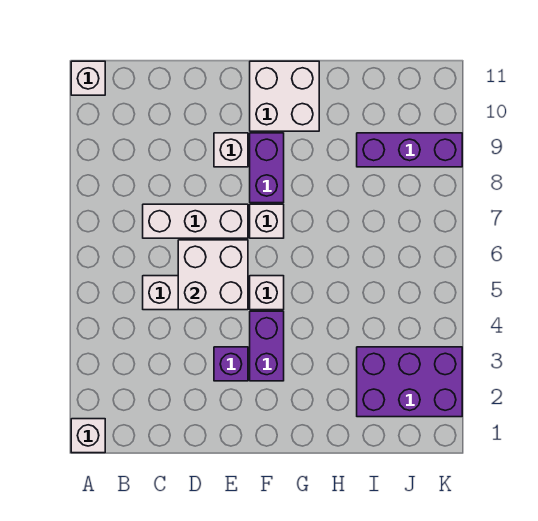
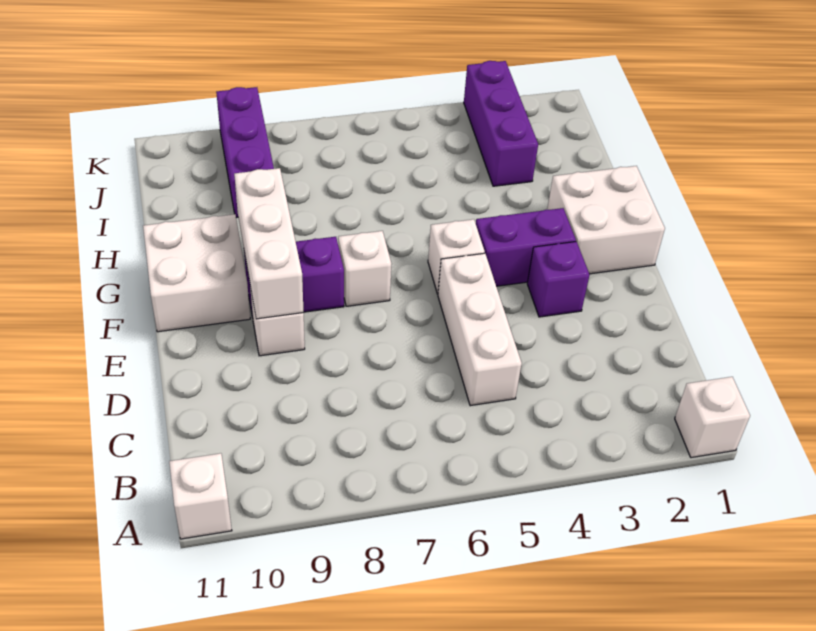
white 1x3 brick [143,204,248,238] -> white 1x3 brick moved to [234,168,304,319]
white 2x2 brick [178,240,248,310] -> white 2x2 brick moved to [547,166,665,274]
purple 2x3 brick [357,347,462,417] -> purple 1x3 brick [464,61,538,186]

